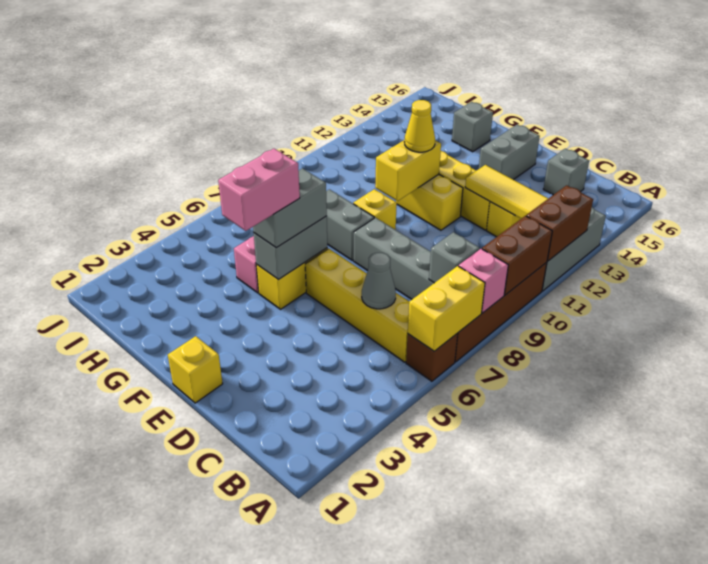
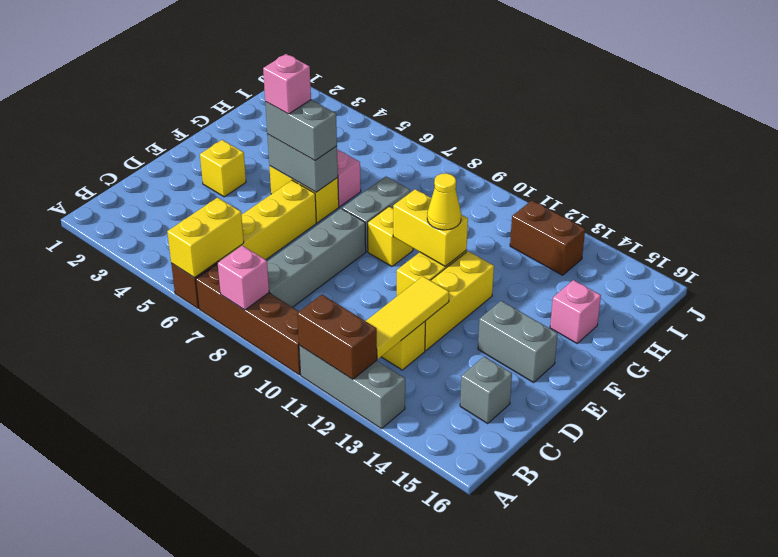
yellow 1x2 brick [408,266,485,351] -> yellow 1x2 brick turned to [167,198,244,278]
brown 1x2 brick [482,216,552,295] -> brown 1x2 brick moved to [510,201,585,275]
grey 1x1 brick [429,232,480,283] -> none
grey 1x1 cone [362,253,396,309] -> none
yellow 1x1 brick [168,336,223,403] -> yellow 1x1 brick moved to [200,140,246,197]
pink 1x2 brick [218,149,300,231] -> pink 1x1 brick [263,54,311,114]
grey 1x1 brick [452,102,493,152] -> pink 1x1 brick [550,280,601,343]

